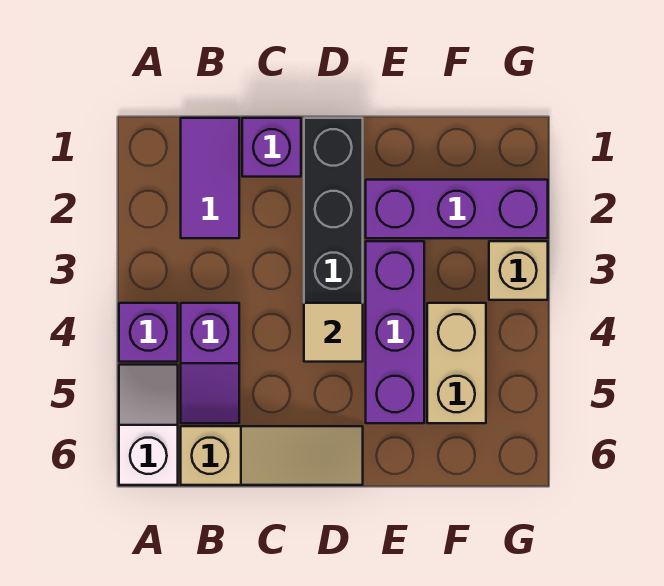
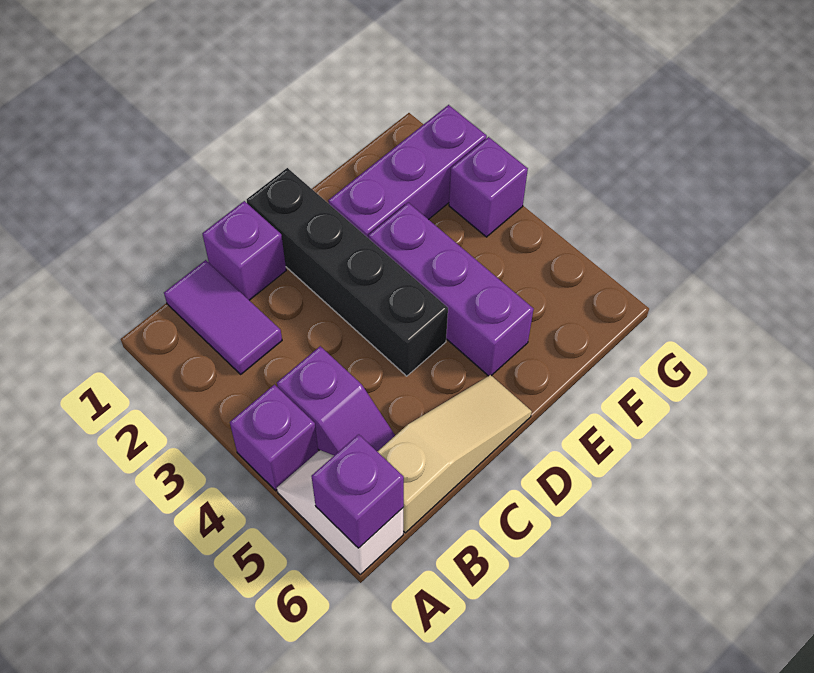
none -> purple 1x1 brick [311,434,404,548]
tan 1x1 tile [304,303,363,362] -> none
tan 1x2 brick [427,303,486,423] -> none
tan 1x1 brick [489,241,548,300] -> purple 1x1 brick [449,137,528,237]

